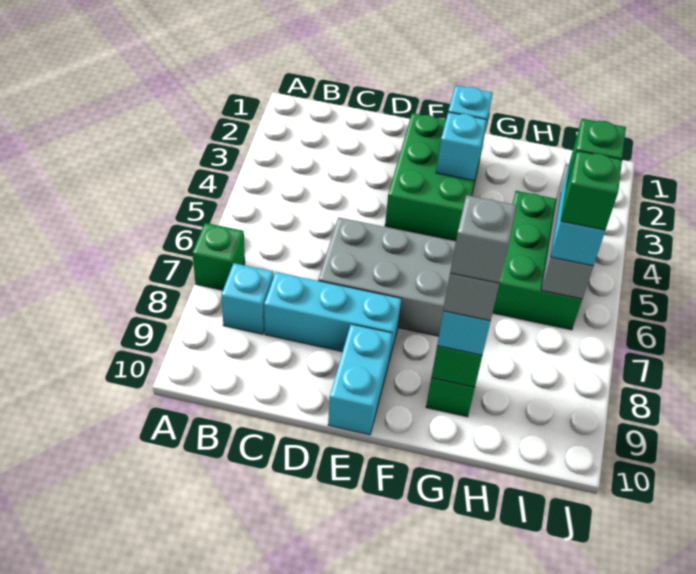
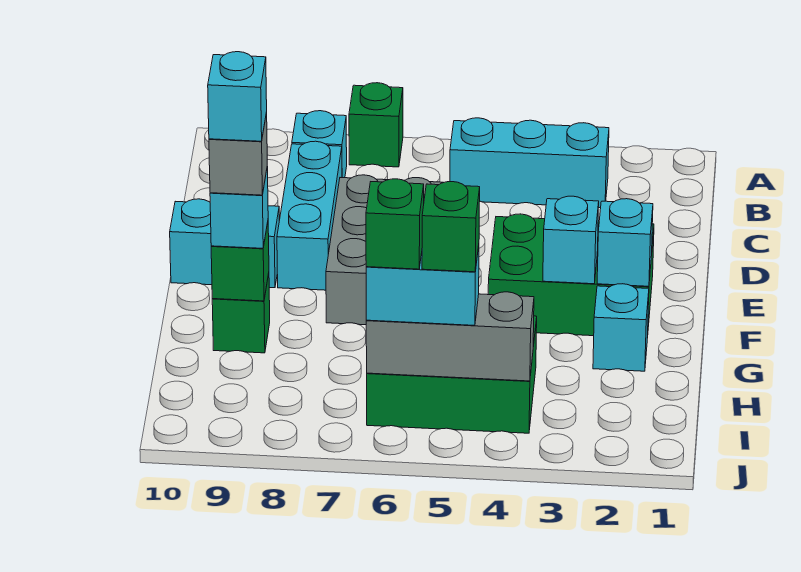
none -> cyan 1x3 brick [450,118,609,208]
none -> cyan 1x1 brick [593,284,649,371]
grey 1x1 brick [450,195,516,283] -> cyan 1x1 brick [208,52,267,141]

